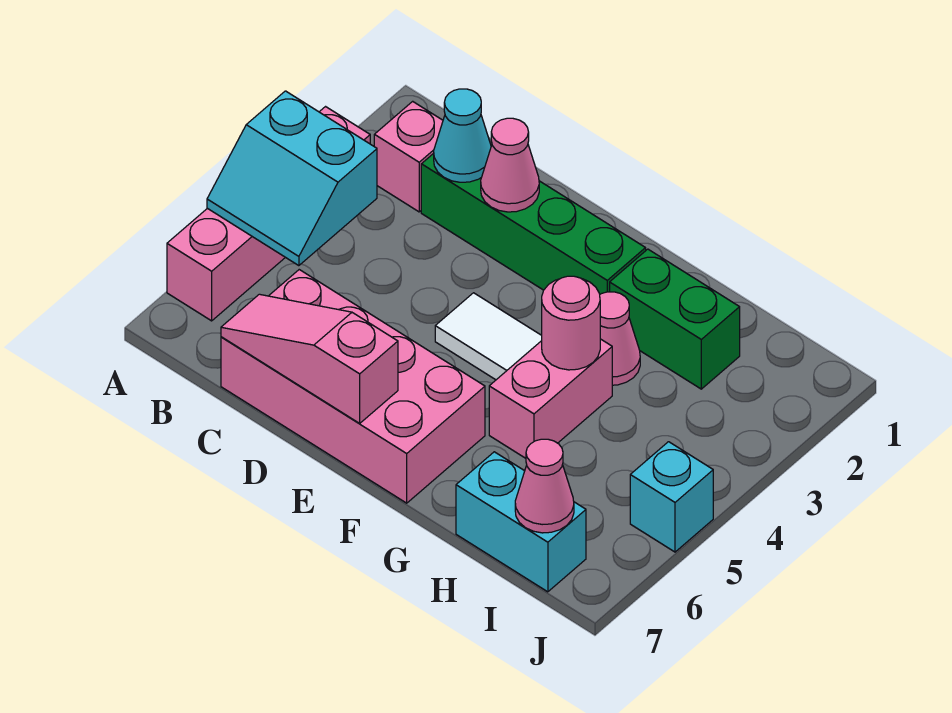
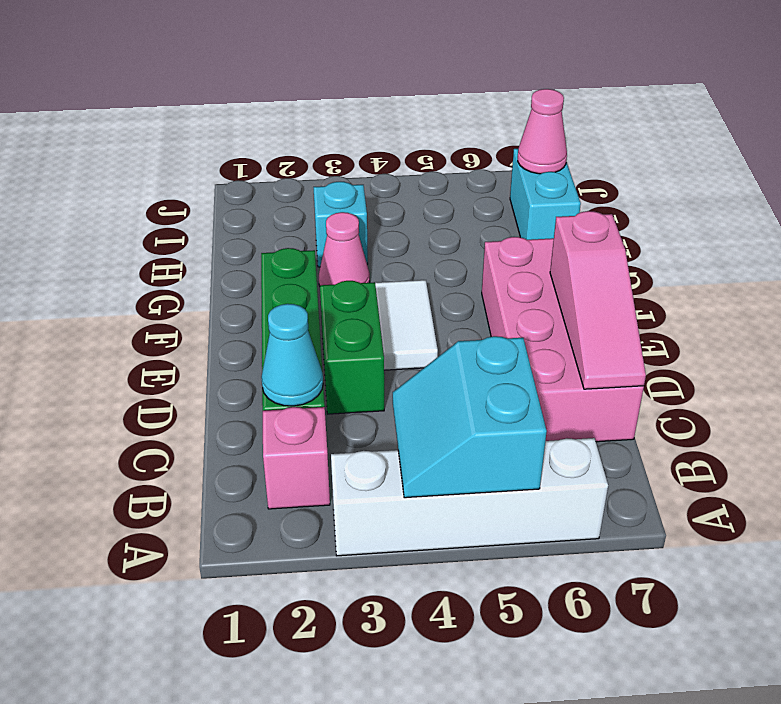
pink 1x4 brick [167,107,370,321] -> white 1x4 brick [331,438,608,556]
cyan 2x2 slope [207,91,377,266] -> cyan 2x2 slope turned to [393,336,547,498]
pink 1x1 cone [481,118,539,212] -> none
green 1x2 brick [610,249,740,389] -> green 1x2 brick moved to [320,281,384,414]
pink 1x2 brick [489,339,612,458] -> none
pink 1x1 round brick [542,276,600,370] -> none
cyan 1x1 brick [630,442,713,552] -> cyan 1x1 brick moved to [313,182,368,267]

